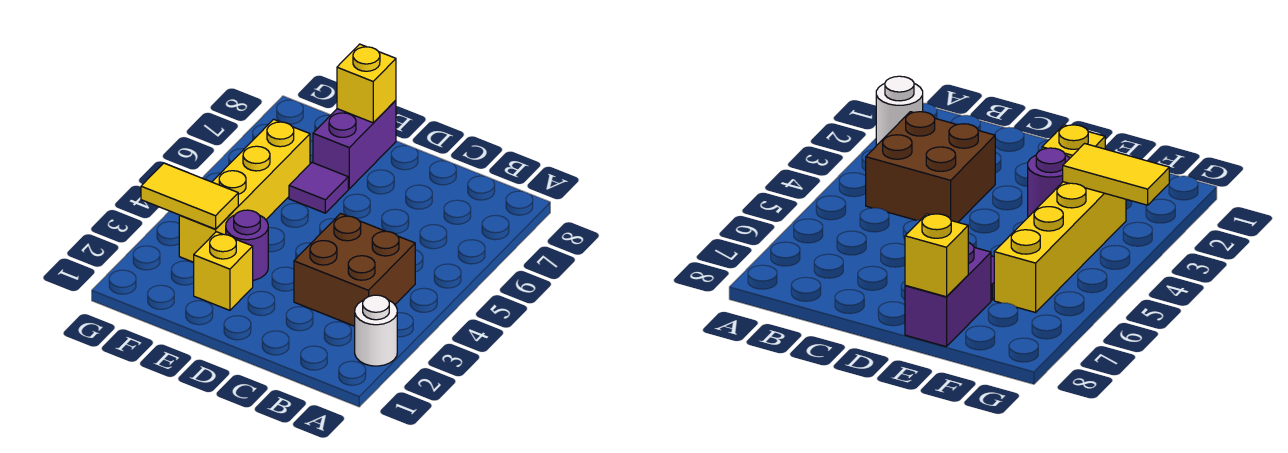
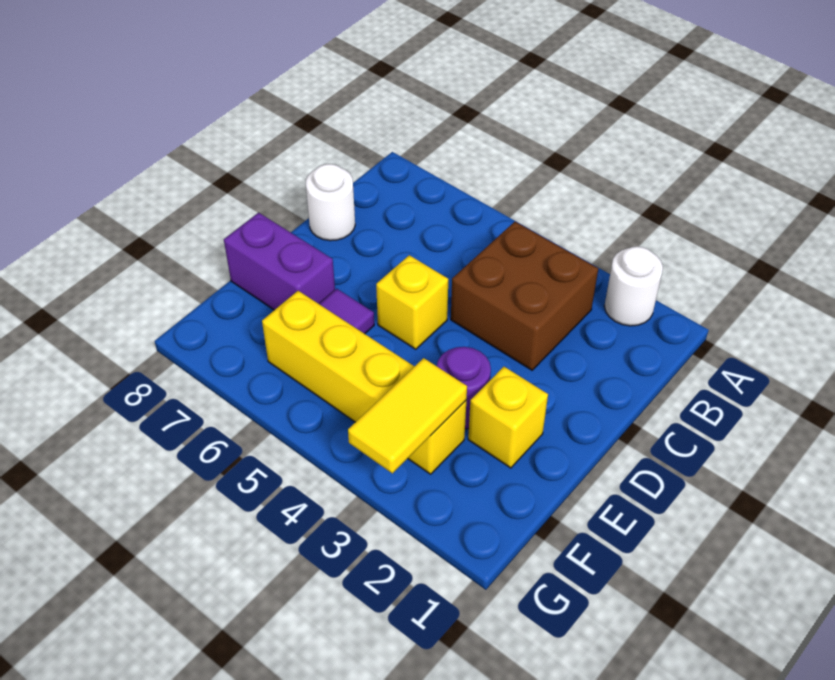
none -> white 1x1 round brick [306,164,355,241]
yellow 1x1 brick [337,44,396,123] -> yellow 1x1 brick moved to [376,255,448,349]

